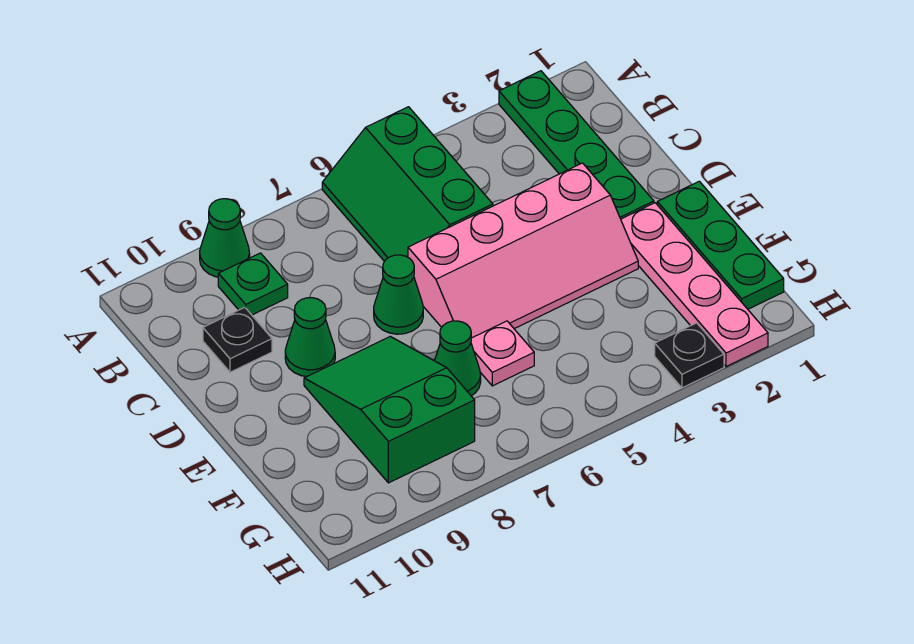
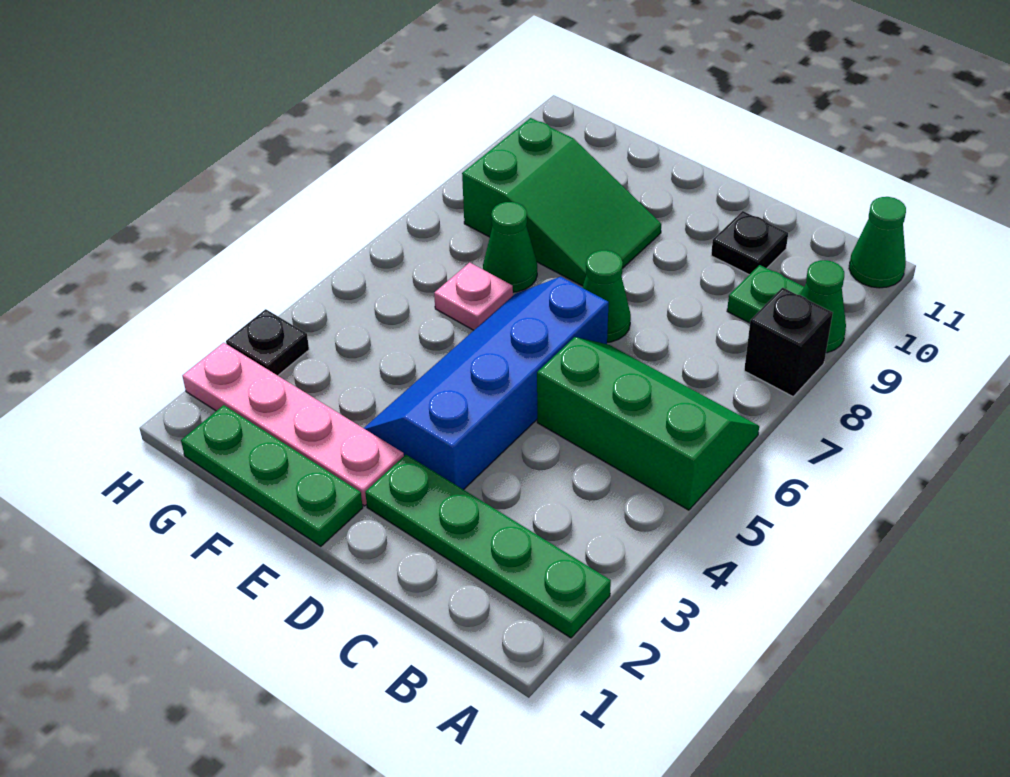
none -> black 1x1 brick [744,288,833,396]
pink 2x4 slope [408,163,638,338] -> blue 2x4 slope [364,277,609,490]
green 1x1 cone [285,298,335,377] -> green 1x1 cone moved to [849,197,906,288]

